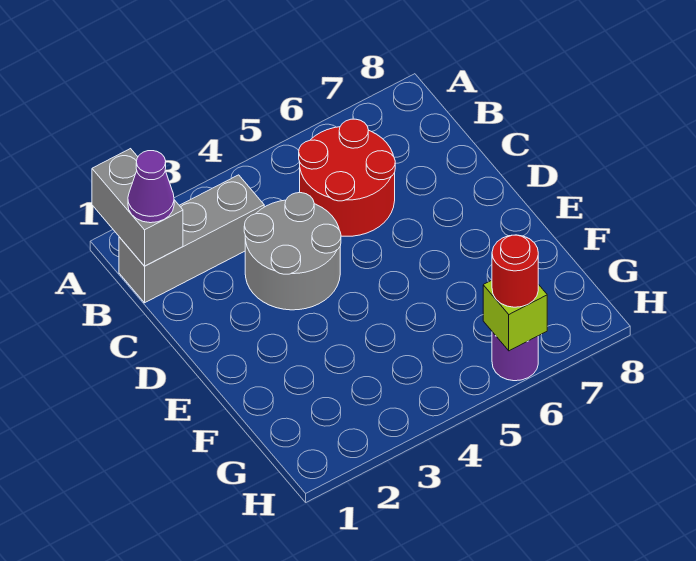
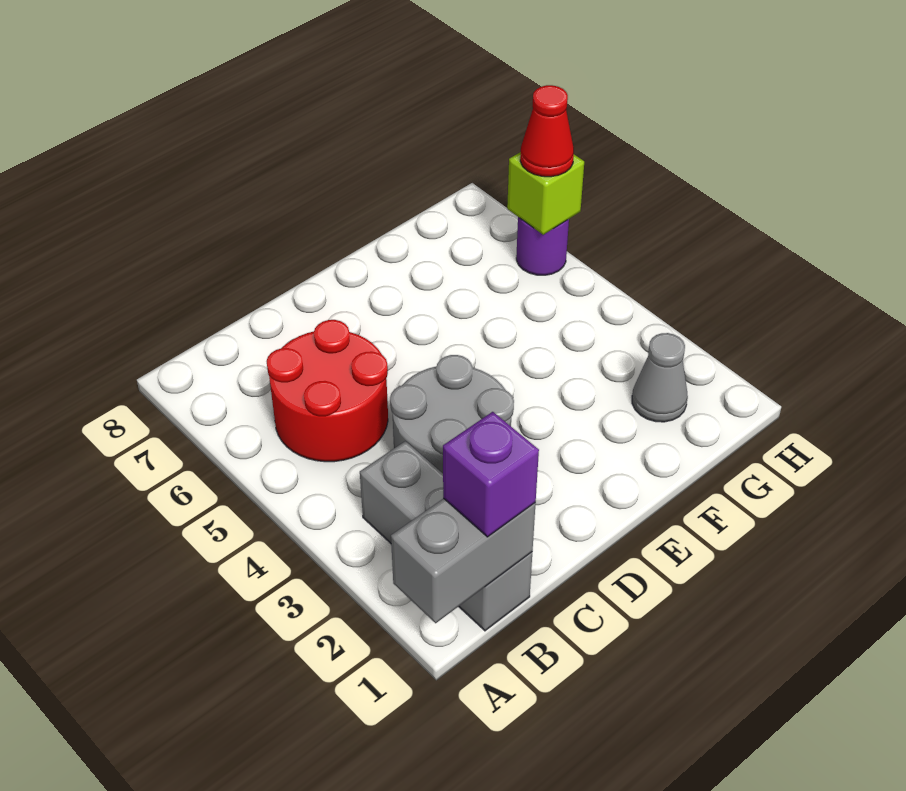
purple 1x1 cone [128,151,174,223] -> purple 1x1 brick [443,412,539,537]
none -> grey 1x1 cone [632,333,688,422]
red 1x1 round brick [492,235,538,307] -> red 1x1 cone [520,85,574,177]

